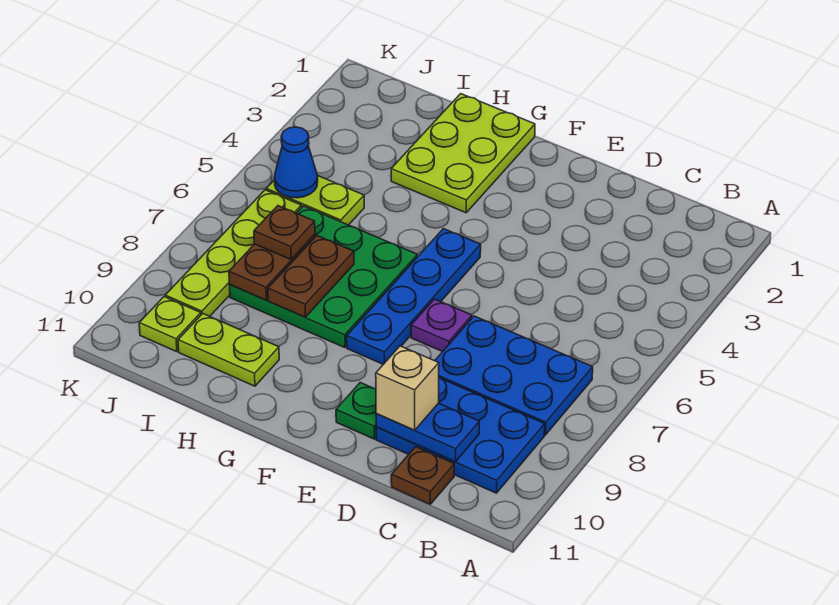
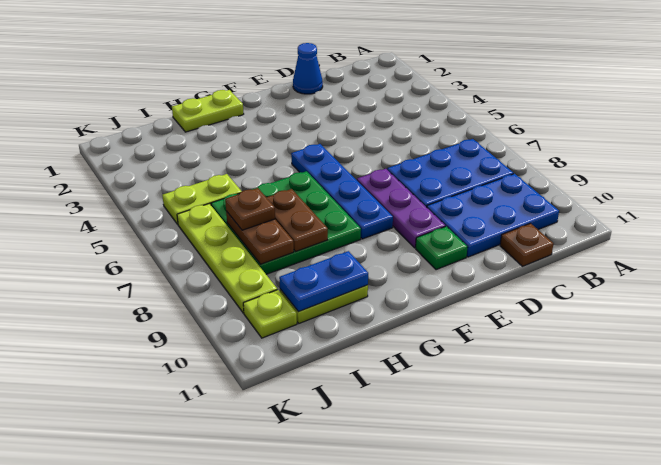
blue 1x2 plate [376,403,479,462] -> blue 1x2 plate moved to [279,251,368,312]
tan 1x1 brick [376,346,439,430] -> none
purple 1x1 plate [411,299,472,352] -> purple 1x3 plate [357,169,445,248]
lime 2x3 plate [391,94,535,213] -> lime 1x2 plate [172,90,244,132]
blue 1x1 cone [274,127,318,198] -> blue 1x1 cone moved to [293,43,323,94]

